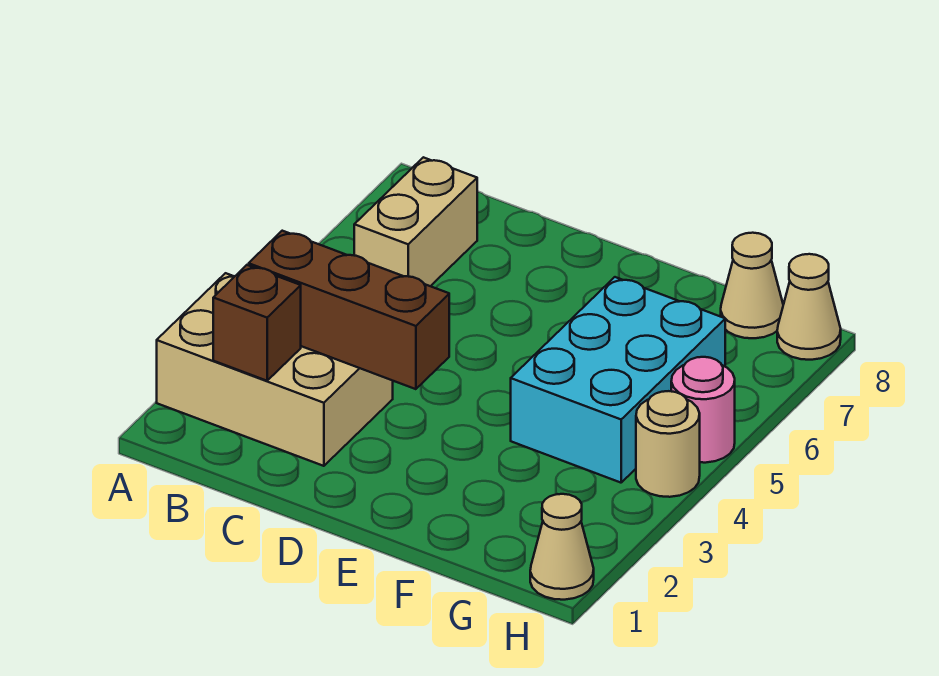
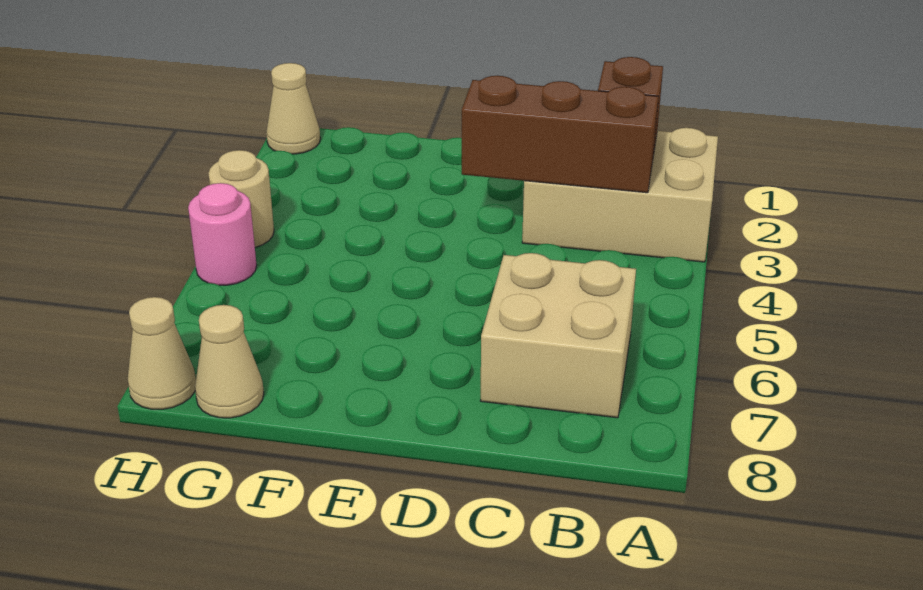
tan 1x2 brick [354,157,477,286] -> tan 2x2 brick [481,253,636,418]
cyan 2x3 brick [511,277,725,483] -> none

